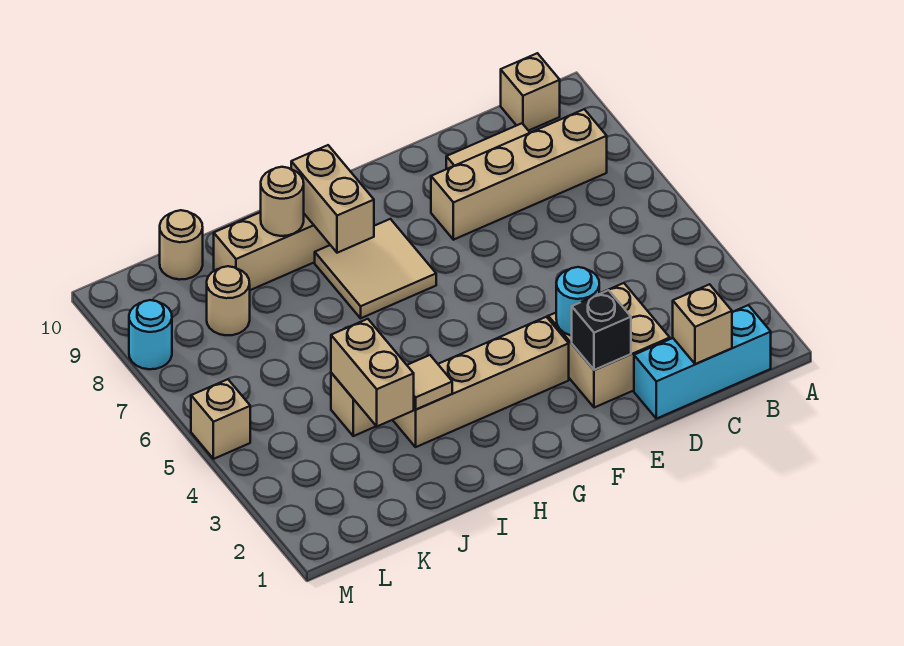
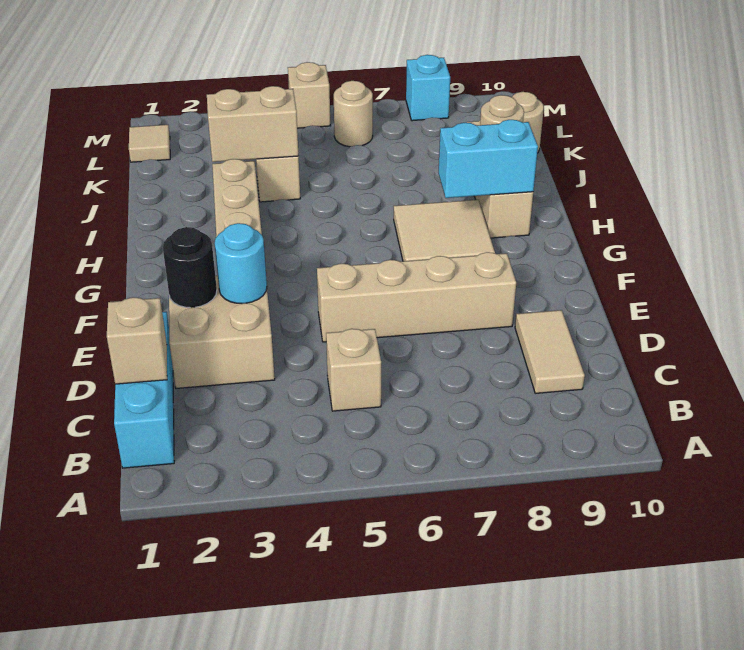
tan 1x4 brick [431,109,607,240] -> tan 1x4 brick turned to [317,252,516,342]
tan 1x1 brick [501,53,560,131] -> tan 1x1 brick moved to [326,329,381,411]
black 1x1 brick [572,290,631,370] -> black 1x1 round brick [163,227,217,308]
tan 1x2 brick [291,145,374,253] -> cyan 1x2 brick [439,120,538,198]
tan 1x1 tile [407,355,452,410] -> tan 1x1 tile moved to [129,125,170,162]
tan 1x1 round brick [207,266,250,335] -> tan 1x1 round brick moved to [334,81,373,147]
cyan 1x1 round brick [129,300,172,369] -> cyan 1x1 brick [406,55,450,121]

